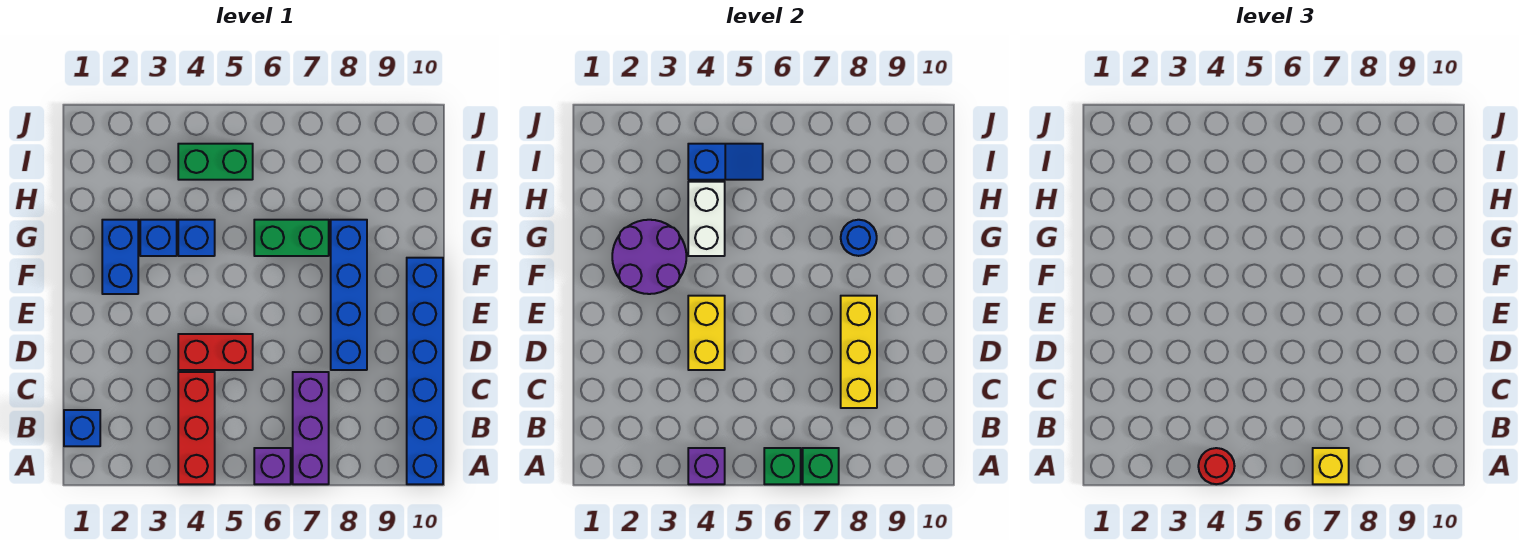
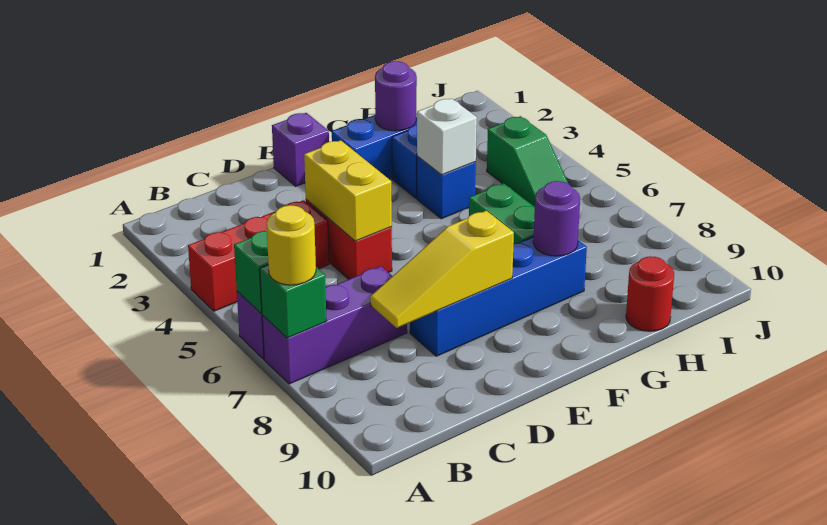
purple 1x1 brick [688,448,725,484] -> purple 1x1 brick moved to [272,113,329,186]
red 1x1 round brick [1198,448,1235,484] -> red 1x1 round brick moved to [626,256,674,331]
yellow 1x1 brick [1313,448,1349,484] -> yellow 1x1 round brick [266,205,316,285]
blue 1x6 brick [407,258,443,484] -> none
blue 1x1 brick [64,410,100,446] -> none
yellow 1x3 brick [841,296,877,408] -> yellow 1x3 slope [370,211,514,328]
yellow 1x2 brick [688,296,725,370] -> yellow 1x2 brick turned to [304,140,392,241]
purple 2x2 round brick [612,220,686,294] -> purple 1x1 round brick [375,61,417,131]
white 1x2 brick [688,182,725,256] -> white 1x1 brick [417,99,477,175]
blue 1x1 round brick [841,220,877,256] -> purple 1x1 round brick [533,181,580,256]
green 1x2 brick [178,144,253,180] -> green 1x2 slope [487,116,568,207]
blue 1x2 slope [688,144,763,180] -> none

